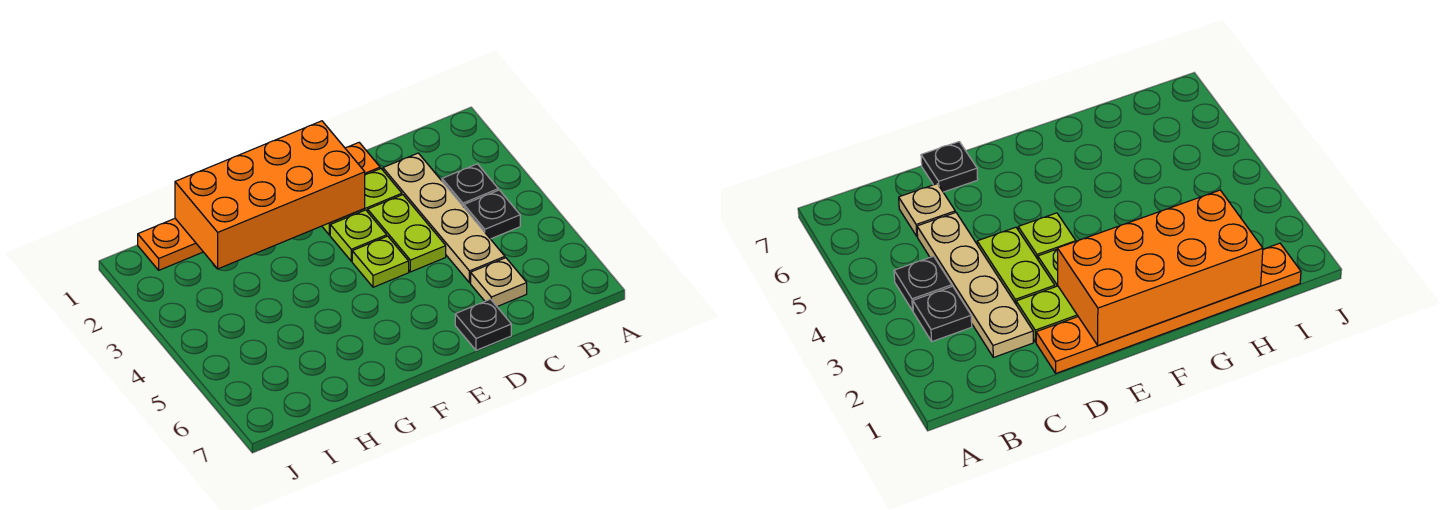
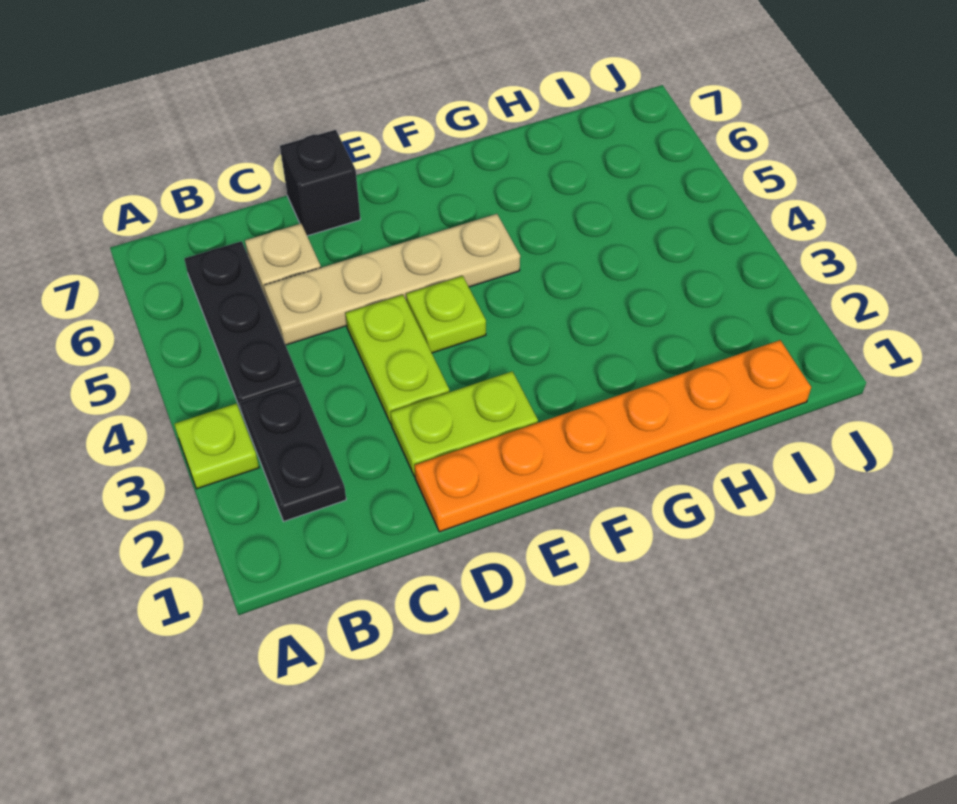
black 1x1 plate [442,164,498,207] -> black 1x2 plate [240,383,346,521]
black 1x1 plate [464,190,520,239] -> black 1x3 plate [184,241,301,412]
tan 1x4 plate [383,153,505,283] -> tan 1x4 plate turned to [264,214,520,345]
black 1x1 plate [455,299,511,350] -> black 1x1 brick [280,130,360,236]
orange 2x4 brick [175,121,365,269] -> none
lime 1x1 plate [330,210,387,261] -> lime 1x1 plate moved to [174,404,259,489]

